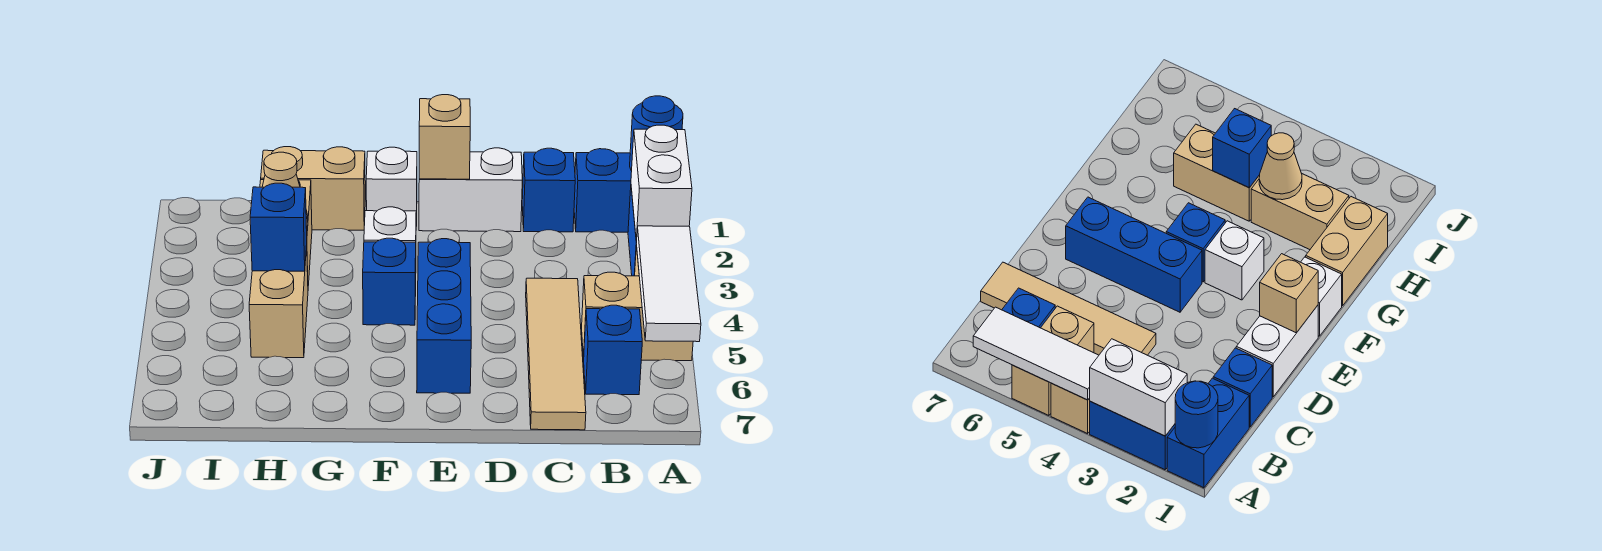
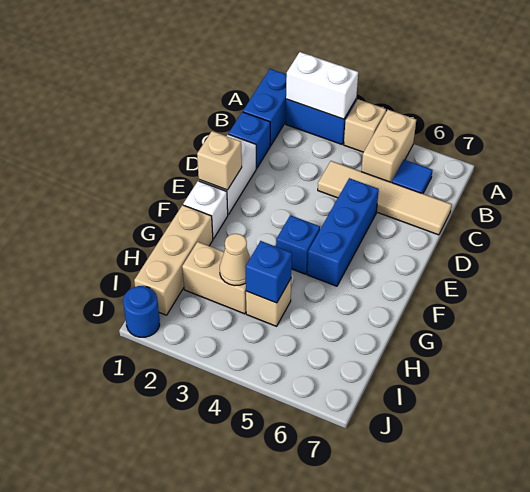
blue 1x1 round brick [630,96,683,171] -> blue 1x1 round brick moved to [123,286,160,337]
white 1x3 tile [636,226,701,342] -> none
blue 1x1 brick [584,305,642,395] -> blue 1x1 tile [392,160,432,194]
blue 1x3 brick [417,239,471,393] -> blue 1x3 brick turned to [307,178,379,286]
white 1x1 brick [364,207,416,242] -> none
tan 1x2 brick [261,147,365,230] -> tan 1x3 brick [134,205,213,315]
tan 1x2 brick [249,246,308,358] -> tan 1x1 brick [246,279,291,326]

